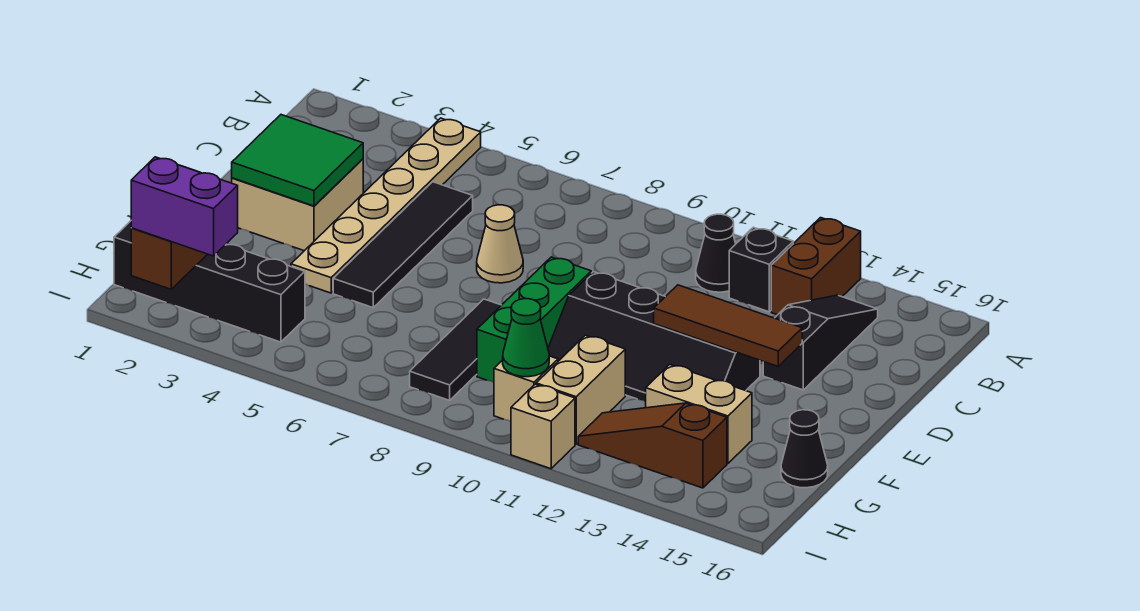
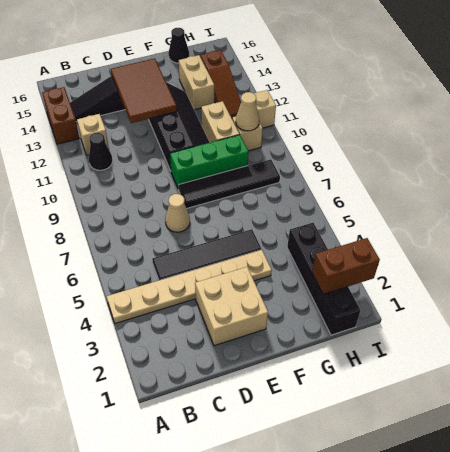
brown 1x2 brick [771,218,861,315] -> brown 1x2 brick turned to [42,87,79,144]
black 1x1 brick [729,227,793,312] -> tan 1x1 brick [77,114,109,155]
green 2x2 tile [232,115,363,206] -> none
brown 1x3 tile [654,285,802,366] -> brown 2x3 tile [111,58,177,123]
black 1x3 tile [410,299,501,400] -> black 1x4 tile [179,159,280,209]
tan 1x2 brick [536,335,625,444] -> tan 1x2 brick turned to [201,101,240,142]
green 1x1 cone [503,299,549,377] -> tan 1x1 cone [236,92,259,131]
purple 1x2 brick [131,157,238,256] -> none

